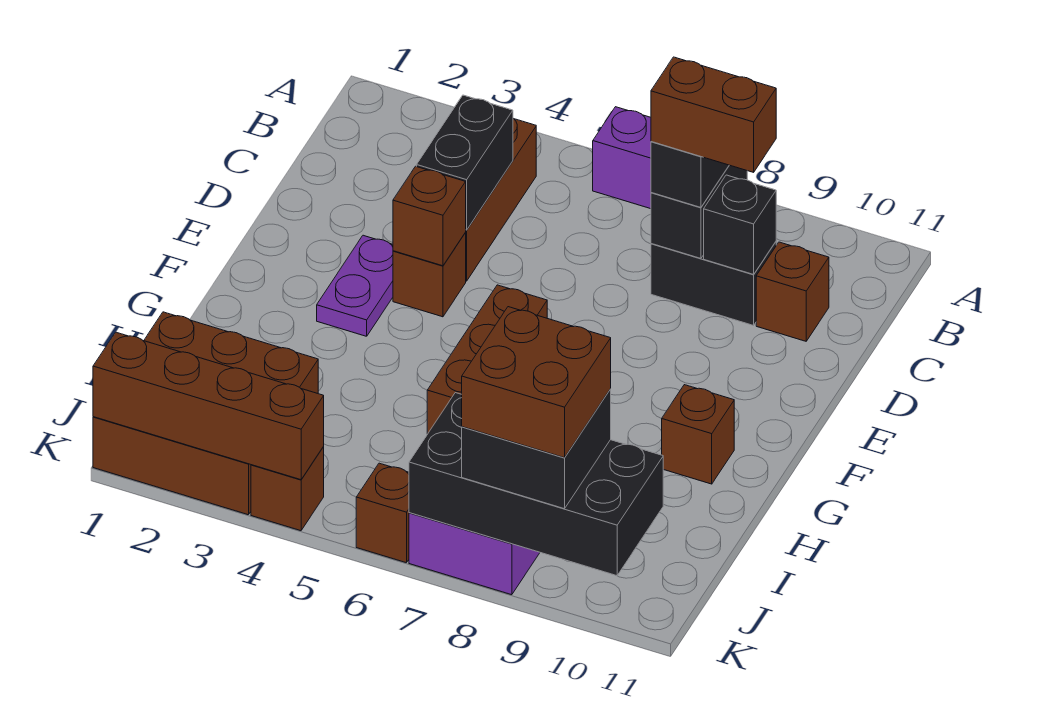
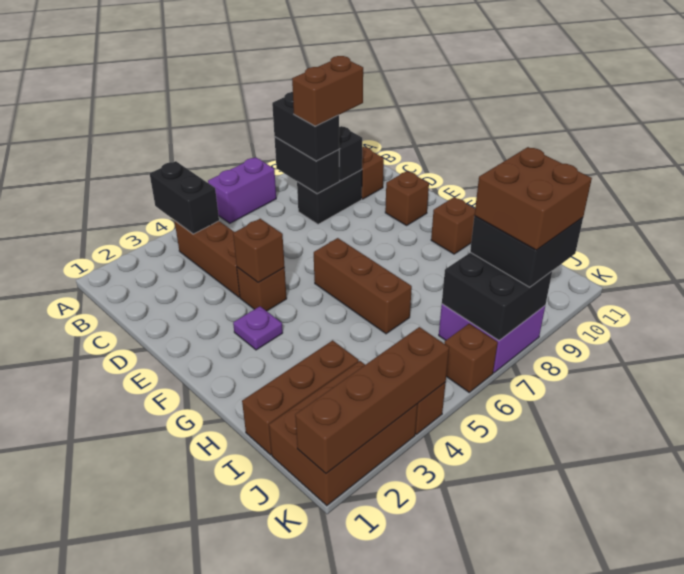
black 1x2 brick [417,95,513,230] -> black 1x2 brick moved to [150,161,219,234]
purple 1x2 plate [317,235,393,336] -> purple 1x1 plate [233,306,283,350]
none -> brown 1x1 brick [385,171,429,225]
black 2x4 brick [409,393,663,576] -> black 2x2 brick [442,252,552,340]

